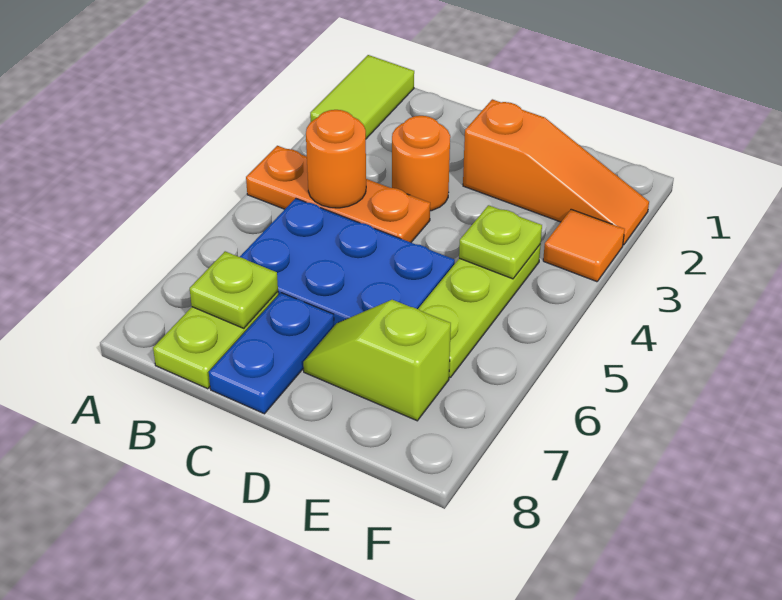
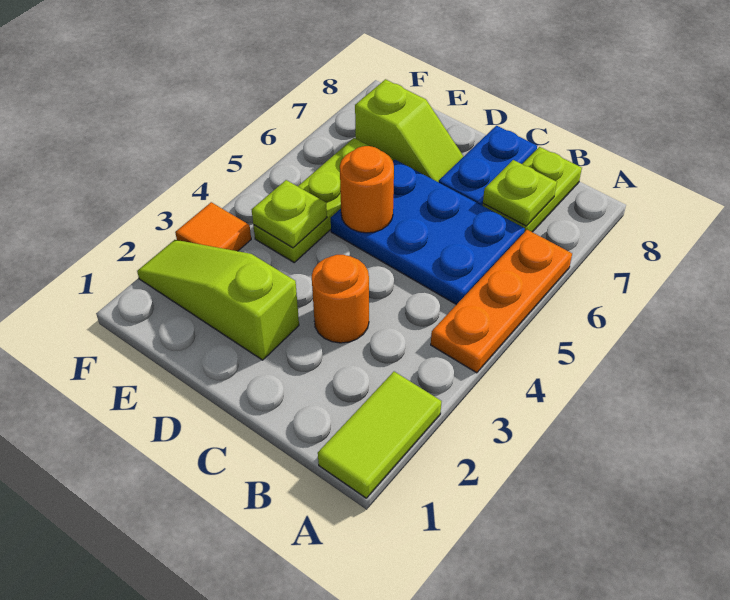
orange 1x3 plate [246,146,430,242] -> orange 1x3 plate turned to [431,230,572,373]
orange 1x1 round brick [306,110,366,208] -> orange 1x1 round brick moved to [340,146,394,233]
orange 1x3 slope [463,99,649,245] -> lime 1x3 slope [137,240,299,360]

